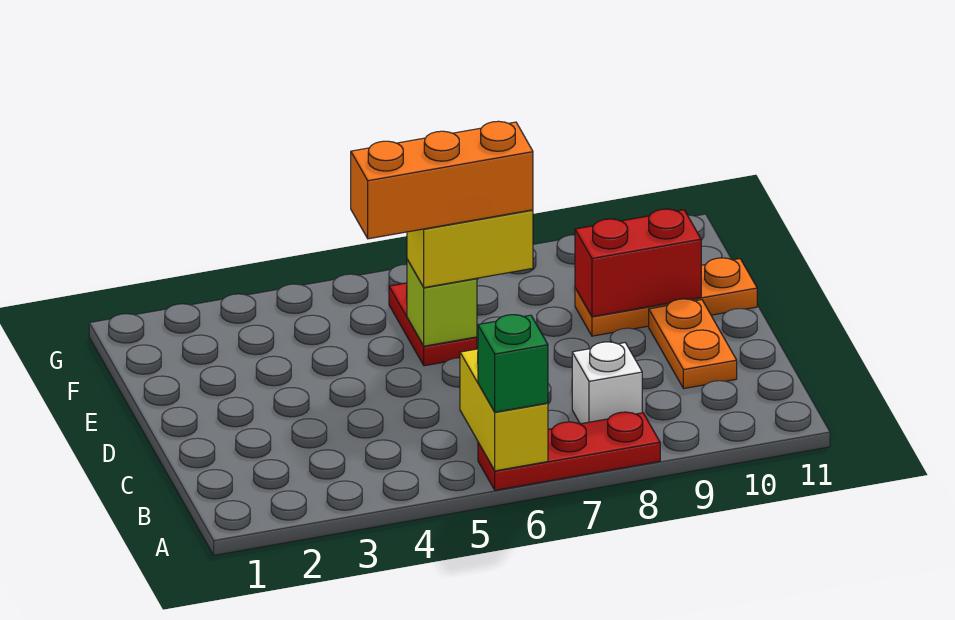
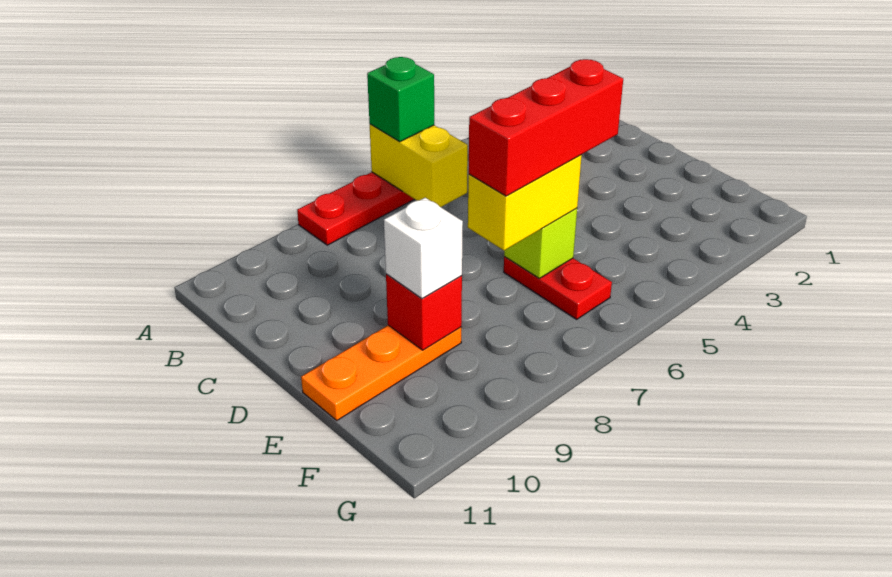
white 1x1 brick [572,342,642,424] -> white 1x1 brick moved to [384,198,463,299]
orange 1x2 plate [649,299,737,389] -> none
orange 1x3 brick [351,121,533,239] -> red 1x3 brick [469,59,623,196]
red 1x2 brick [575,209,701,317] -> red 1x1 brick [386,274,462,350]

